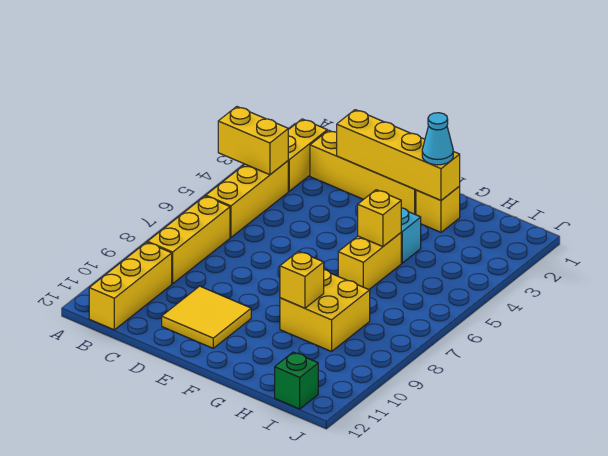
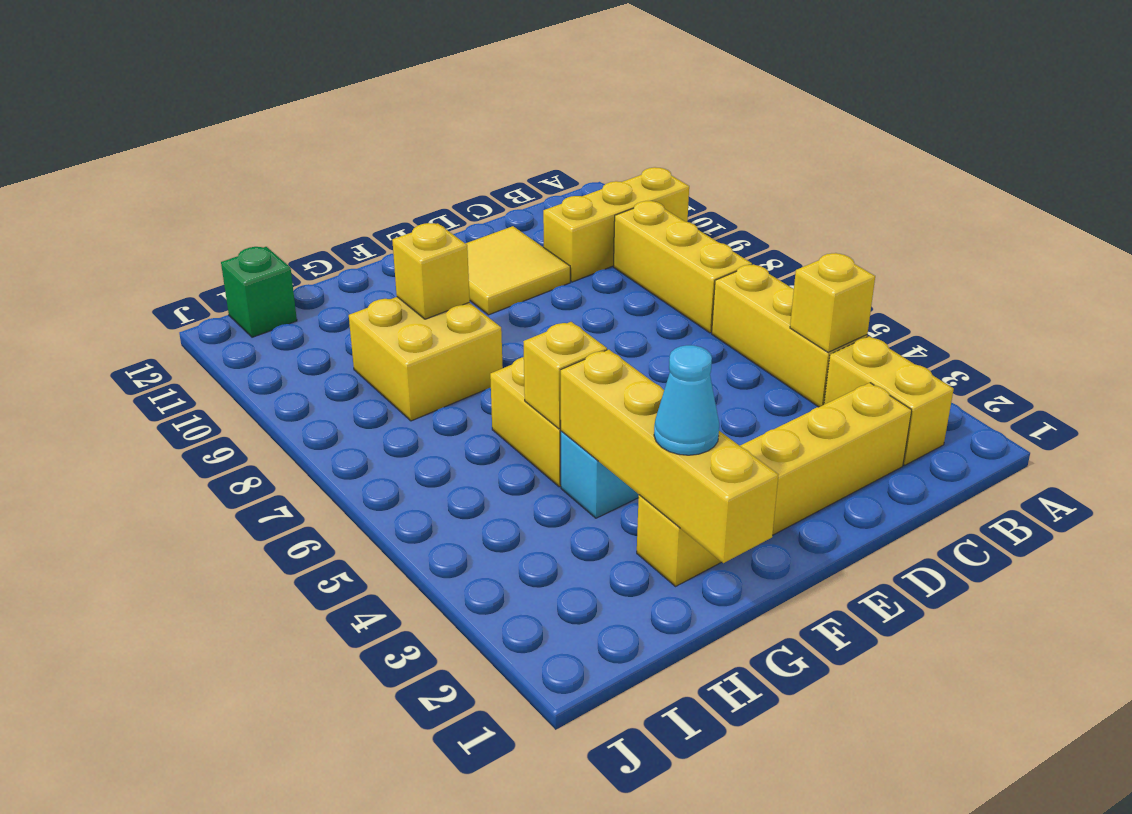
yellow 1x2 brick [218,107,288,175] -> yellow 1x1 brick [790,253,875,352]
yellow 1x3 brick [89,242,172,330] -> yellow 1x3 brick turned to [543,167,689,282]
yellow 1x4 brick [337,110,460,200] -> yellow 1x4 brick turned to [561,349,778,563]

